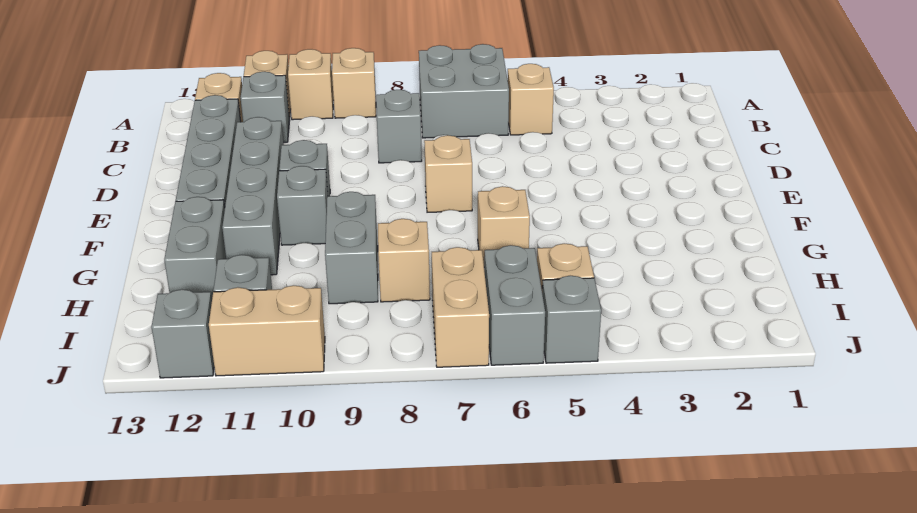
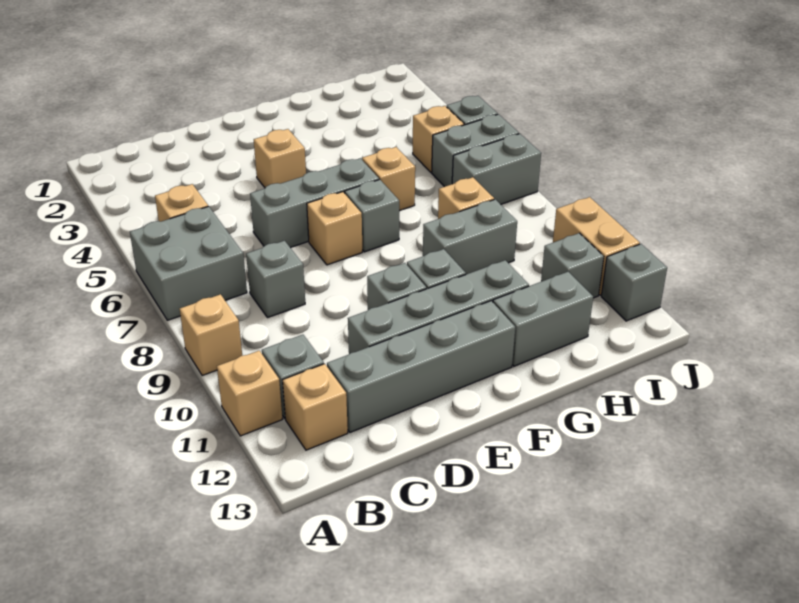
tan 1x1 brick [288,49,334,120] -> tan 1x1 brick moved to [254,129,306,187]
none -> grey 1x3 brick [250,158,379,248]
none -> grey 1x1 brick [345,180,399,252]
tan 1x2 brick [432,247,489,367] -> grey 1x2 brick [452,134,541,204]

